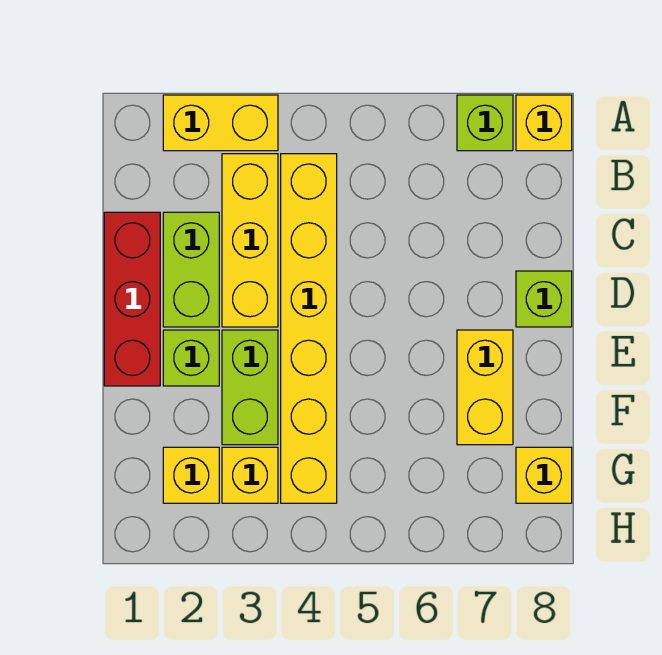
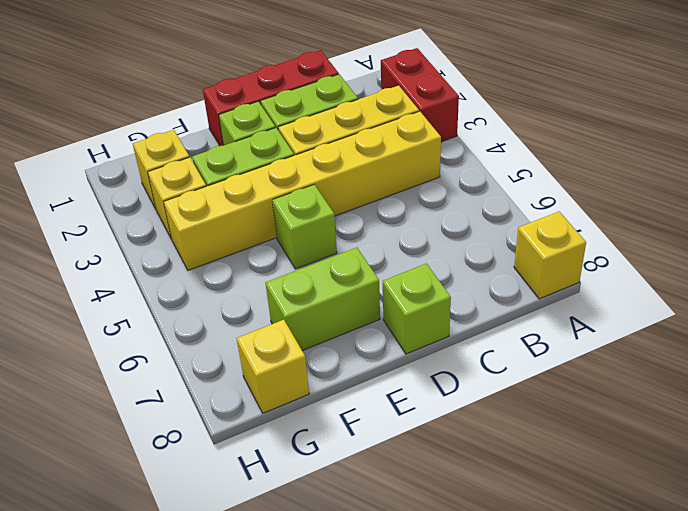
yellow 1x2 brick [163,95,278,151] -> red 1x2 brick [381,48,459,142]
lime 1x1 brick [457,95,513,151] -> lime 1x1 brick moved to [272,184,337,269]
yellow 1x2 brick [457,330,513,445] -> lime 1x2 brick [265,248,380,351]

